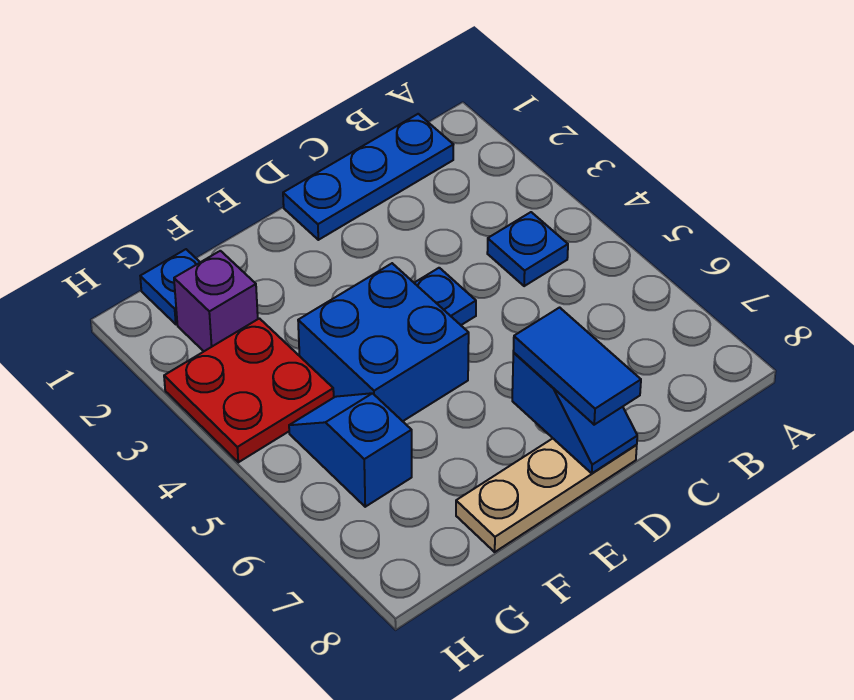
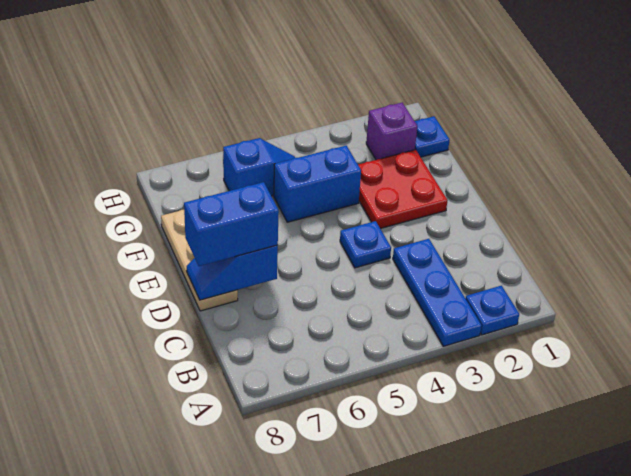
blue 1x3 plate [283,114,453,240] -> blue 1x3 plate moved to [393,239,482,346]
blue 1x1 plate [487,212,568,286] -> blue 1x1 plate moved to [465,286,519,335]
blue 1x2 tile [513,308,641,425] -> blue 1x2 brick [184,182,279,266]
blue 2x2 brick [298,263,469,421] -> blue 1x2 brick [274,146,361,222]
red 2x2 plate [164,318,334,462] -> red 2x2 plate moved to [358,150,448,229]

